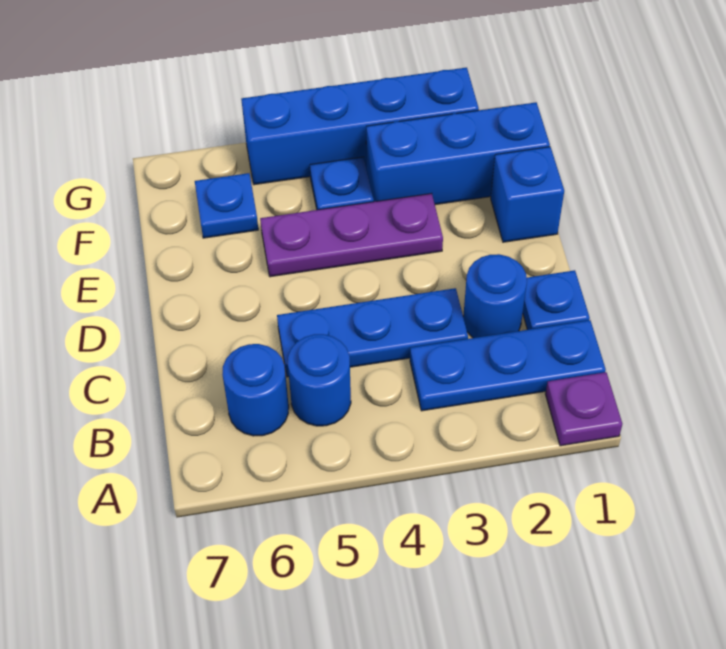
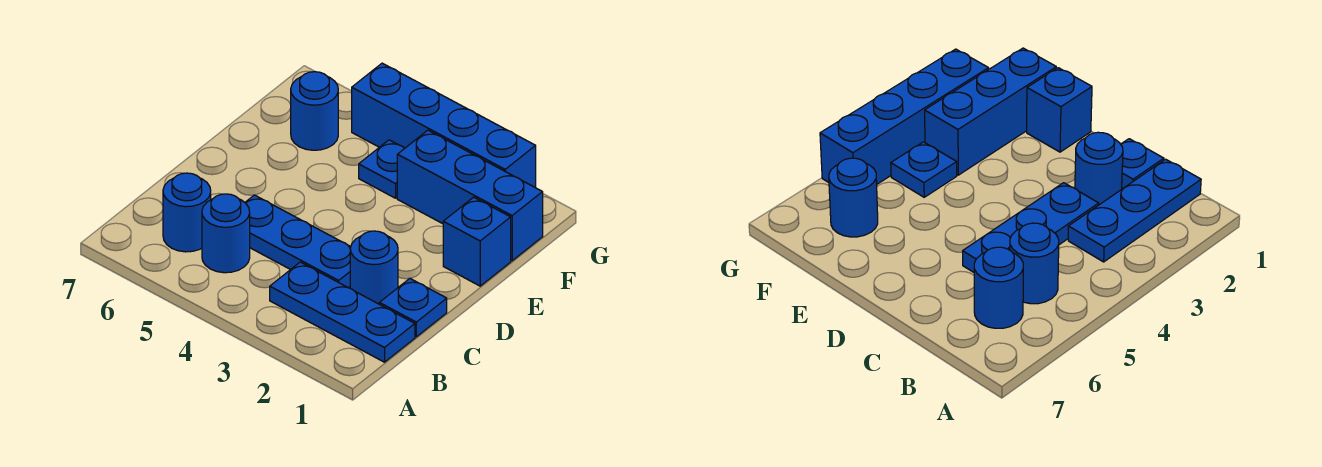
purple 1x1 plate [545,372,622,446] -> none
purple 1x3 plate [260,193,443,277] -> none
blue 1x1 plate [195,173,258,238] -> blue 1x1 round brick [291,72,338,150]

